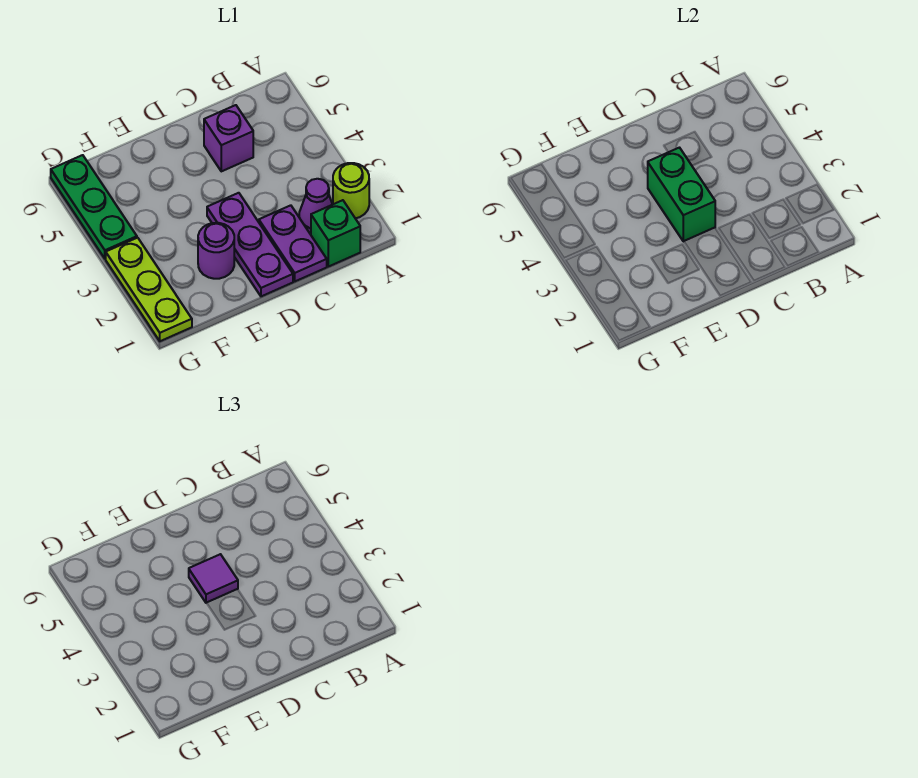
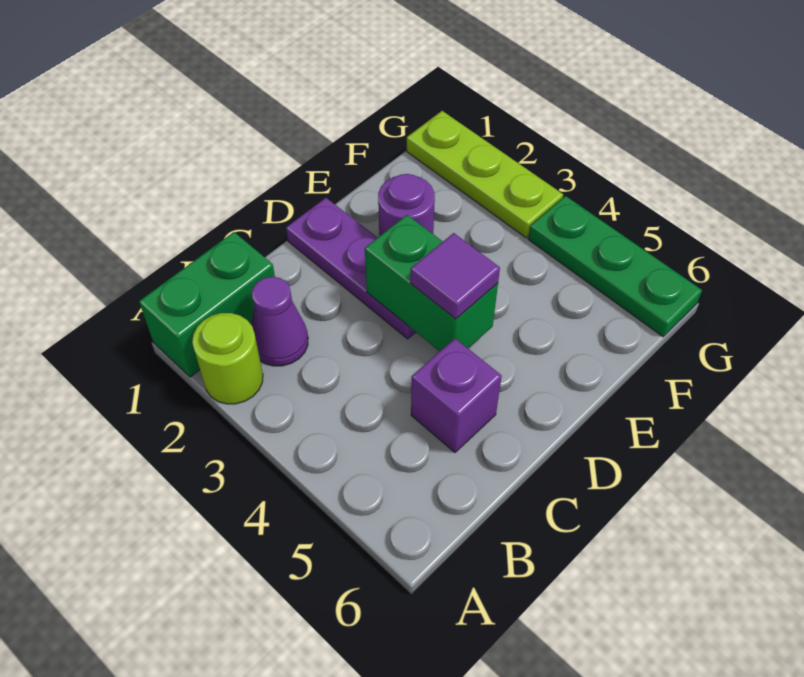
green 1x1 brick [311,200,360,267] -> green 1x2 brick [139,232,275,377]
purple 1x2 plate [259,205,327,281] -> none

